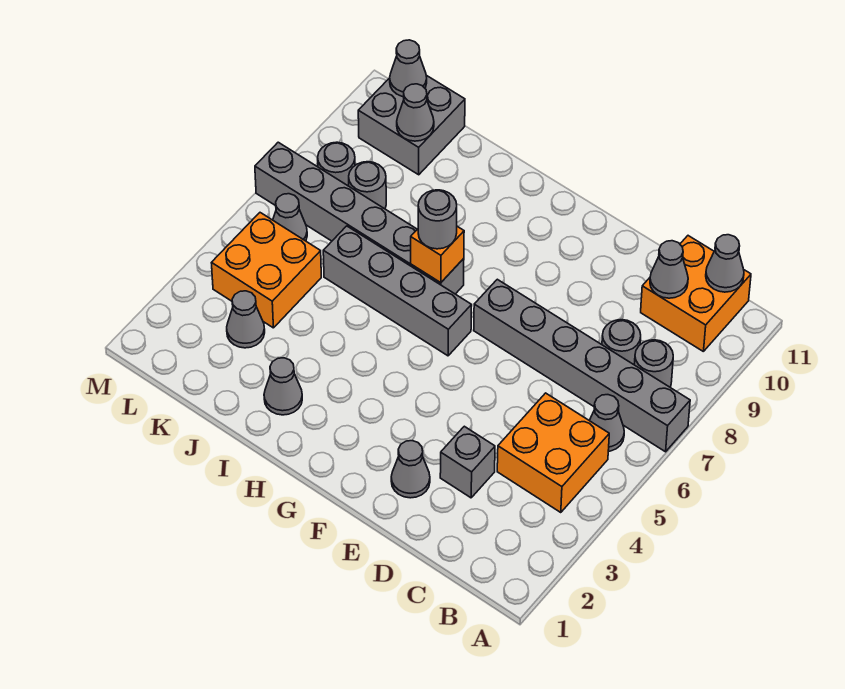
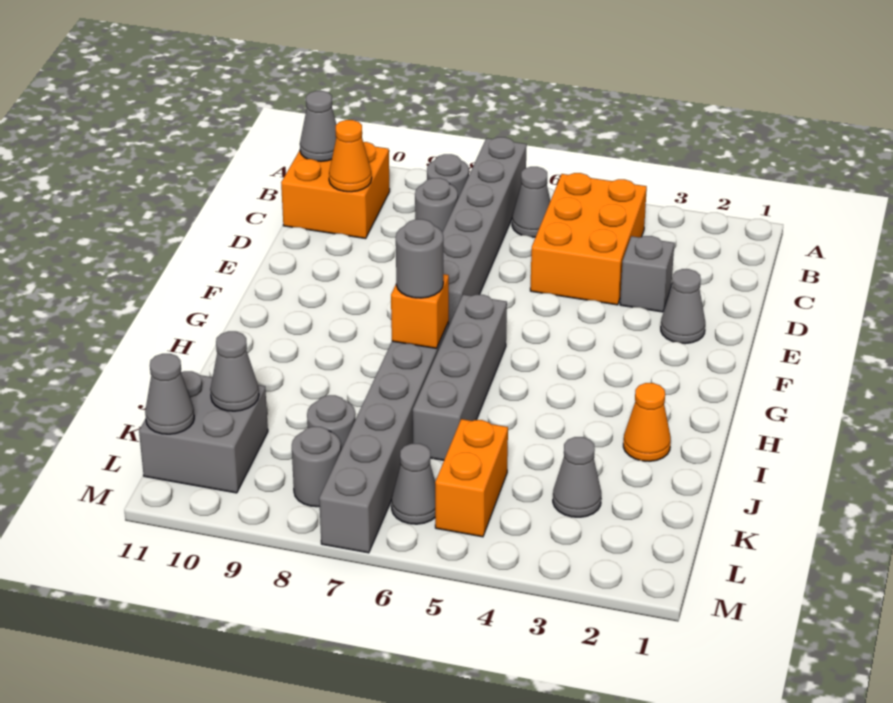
orange 2x2 brick [497,393,609,513] -> orange 2x3 brick [530,173,647,305]
grey 1x1 cone [650,241,688,298] -> orange 1x1 cone [329,120,372,192]
grey 1x1 cone [264,358,302,415] -> orange 1x1 cone [623,383,671,462]
orange 2x2 brick [212,213,321,328] -> orange 1x2 brick [435,419,508,537]

